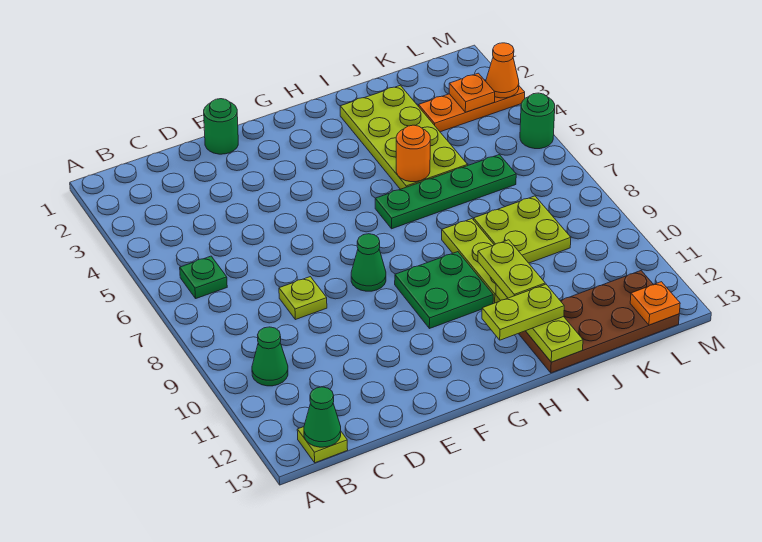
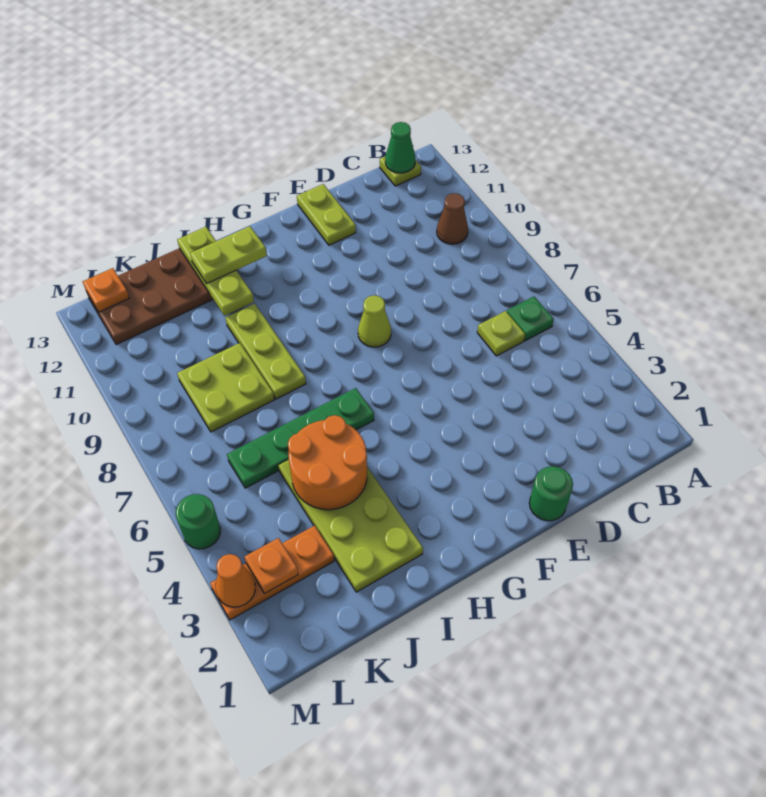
green 1x1 cone [252,327,288,386] -> brown 1x1 cone [437,193,468,244]
lime 1x1 plate [279,277,327,320] -> lime 1x1 plate moved to [477,311,525,356]
green 1x1 cone [351,234,386,291] -> lime 1x1 cone [358,295,391,347]
green 2x2 plate [395,252,493,329] -> none
orange 1x1 round brick [396,125,430,182] -> orange 2x2 round brick [288,415,367,510]
lime 1x2 plate [478,240,545,298] -> lime 1x2 plate moved to [297,184,356,245]

